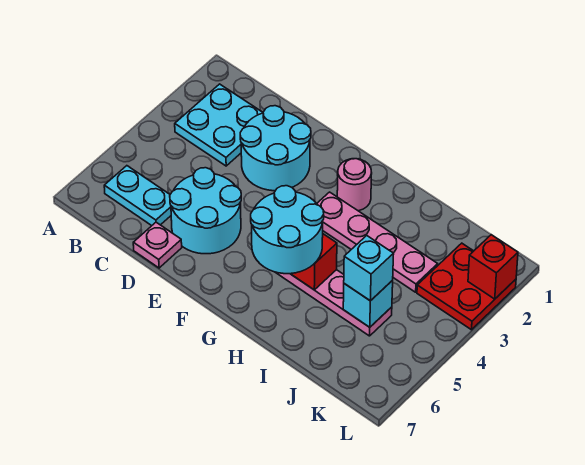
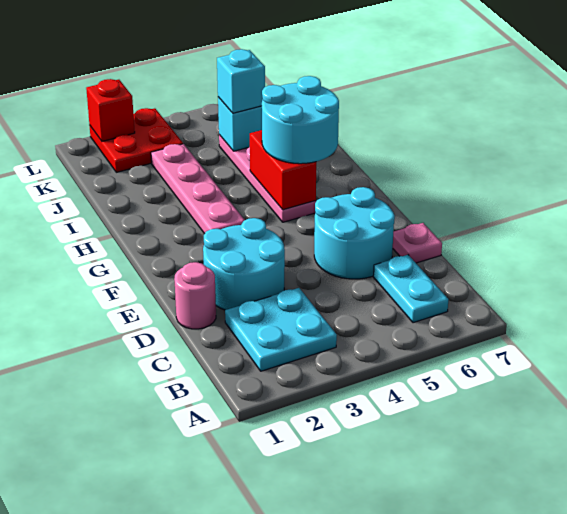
pink 1x1 round brick [337,159,372,211] -> pink 1x1 round brick moved to [174,262,216,329]

